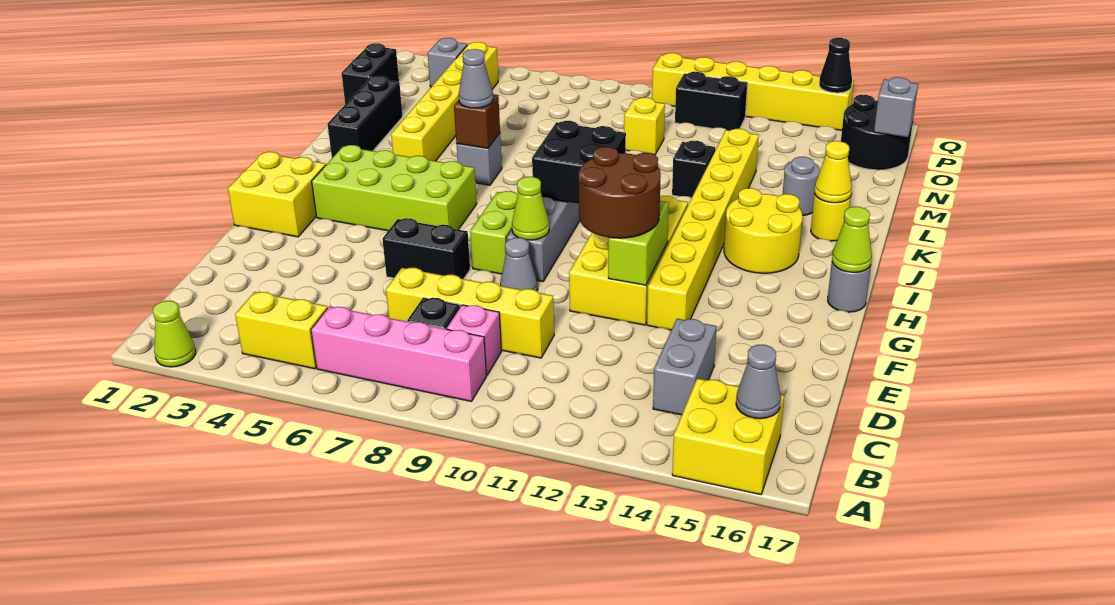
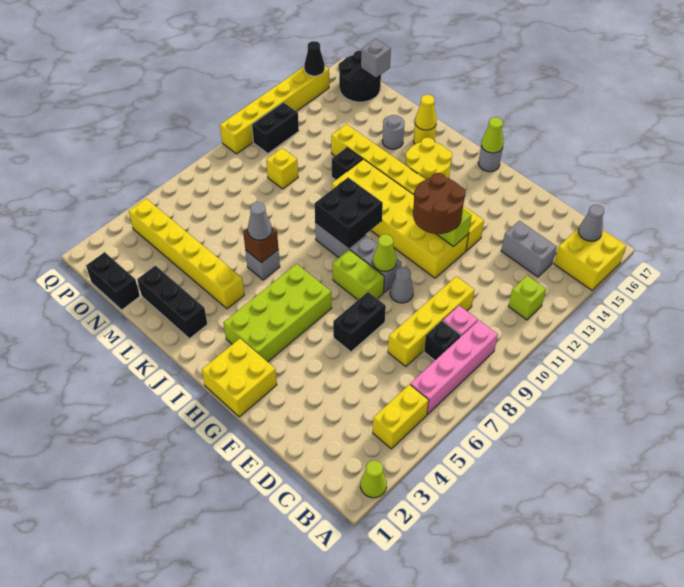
none -> lime 1x1 brick [508,276,546,320]
yellow 2x4 brick [569,196,688,325] -> yellow 2x6 brick [332,159,469,278]
grey 1x1 brick [428,38,467,87] -> none

